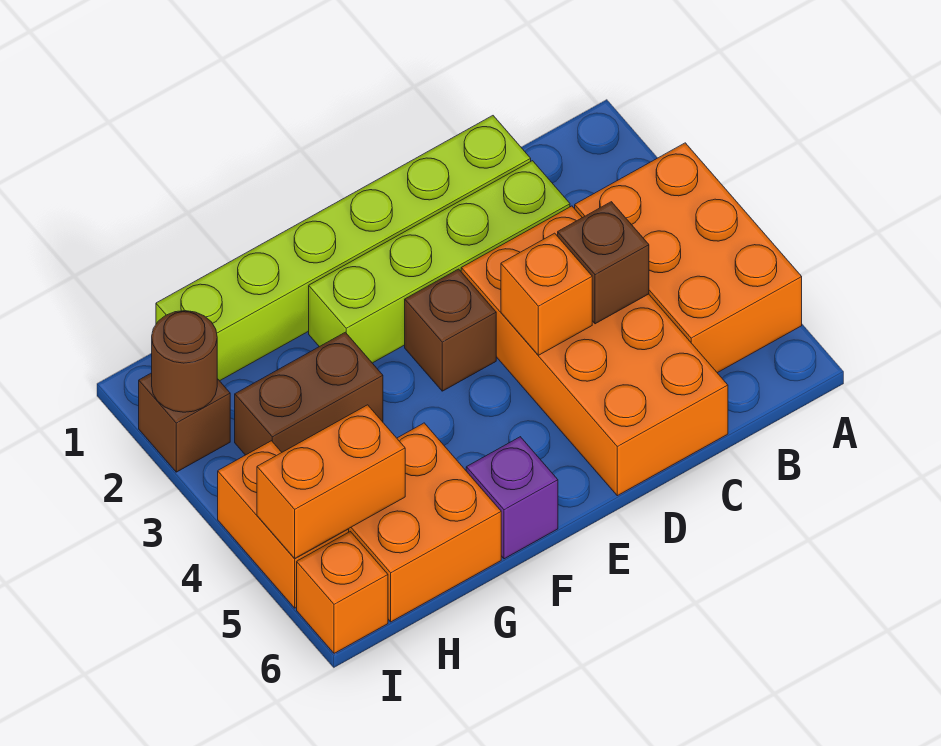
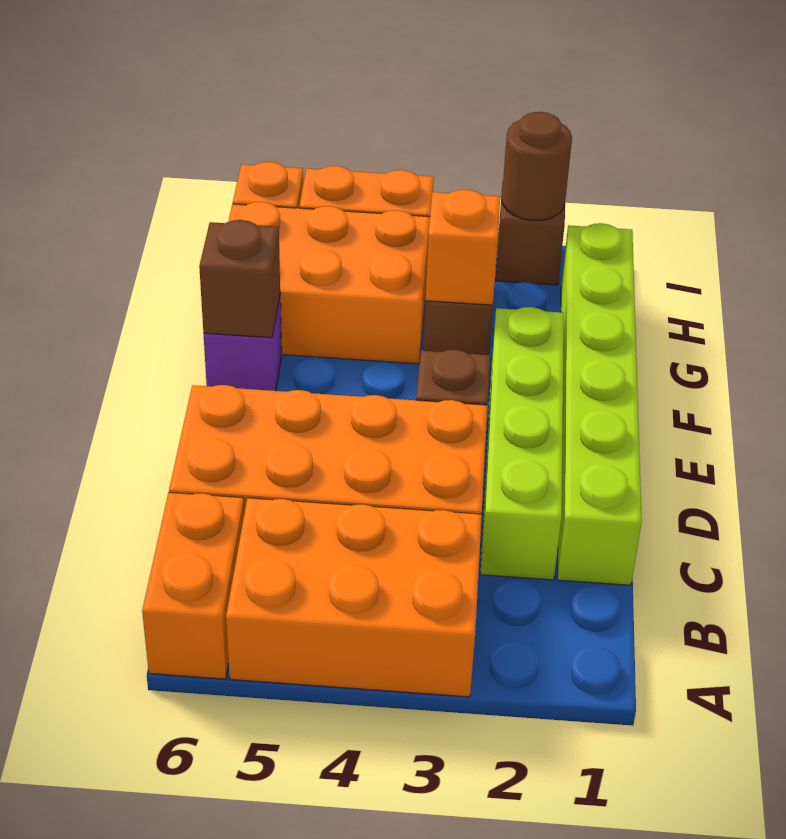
brown 1x1 brick [558,202,649,324] -> brown 1x1 brick moved to [199,220,280,338]
orange 1x1 brick [501,233,592,355] -> orange 1x1 brick moved to [425,190,500,305]
orange 2x2 brick [349,423,501,622] -> orange 2x3 brick [228,202,430,364]
orange 1x2 brick [257,405,405,559] -> orange 1x2 brick moved to [142,493,244,679]

